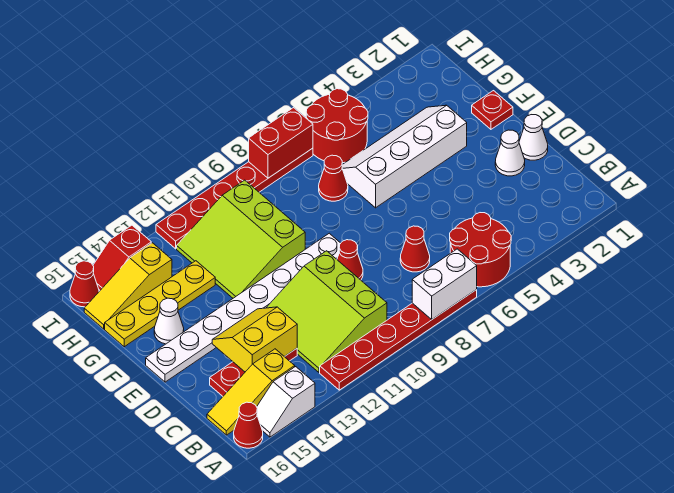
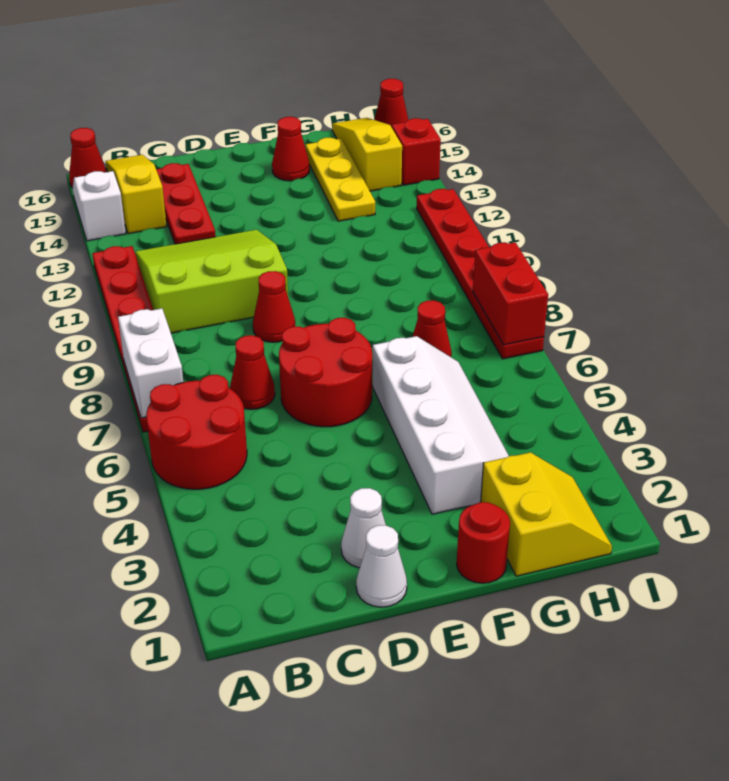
yellow 2x2 slope [212,307,297,372] -> yellow 2x2 slope moved to [481,452,612,576]
white 1x8 plate [146,233,341,382] -> none
red 1x1 plate [472,91,513,129] -> red 1x1 round brick [457,502,510,583]
lime 3x3 slope [177,180,305,298] -> none
white 1x1 cone [154,298,184,344] -> red 1x1 cone [272,117,310,181]
yellow 1x4 plate [105,261,215,347] -> yellow 1x3 plate [306,138,375,221]
red 2x2 round brick [306,89,368,163] -> red 2x2 round brick moved to [279,318,372,427]

